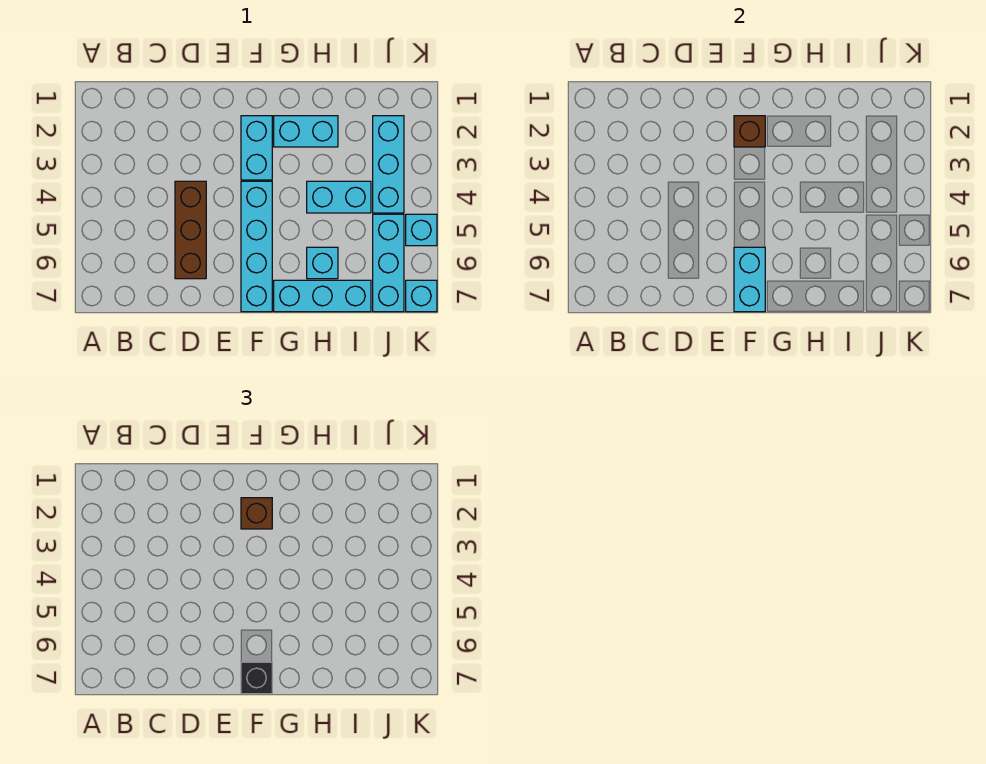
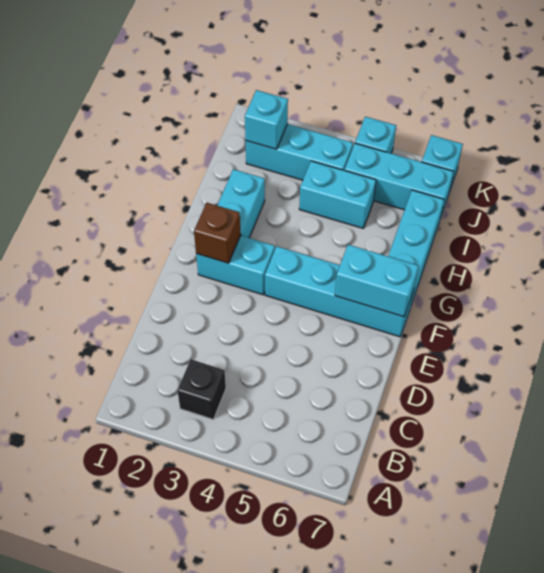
brown 1x3 brick [175,181,206,279] -> none
brown 1x1 brick [241,498,272,529] -> none
black 1x1 brick [241,662,272,694] -> black 1x1 brick moved to [177,359,226,419]
cyan 1x2 brick [307,181,371,213] -> cyan 1x2 brick turned to [299,161,376,228]
cyan 1x1 brick [307,247,338,279] -> cyan 1x1 brick moved to [245,90,288,149]

